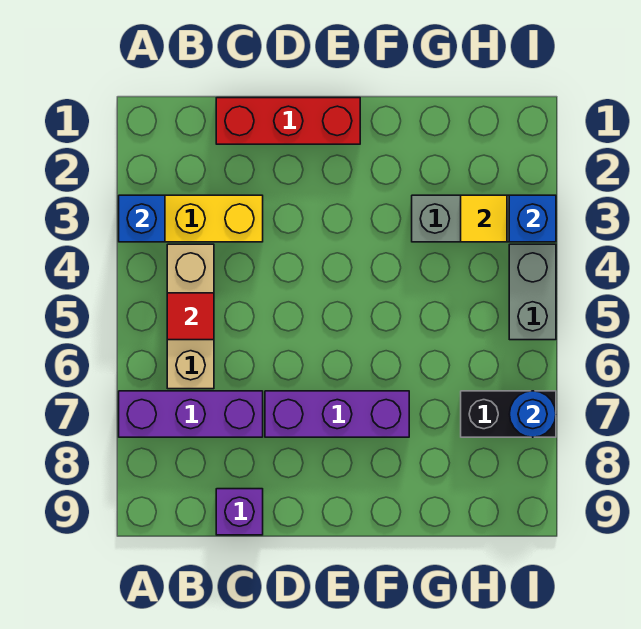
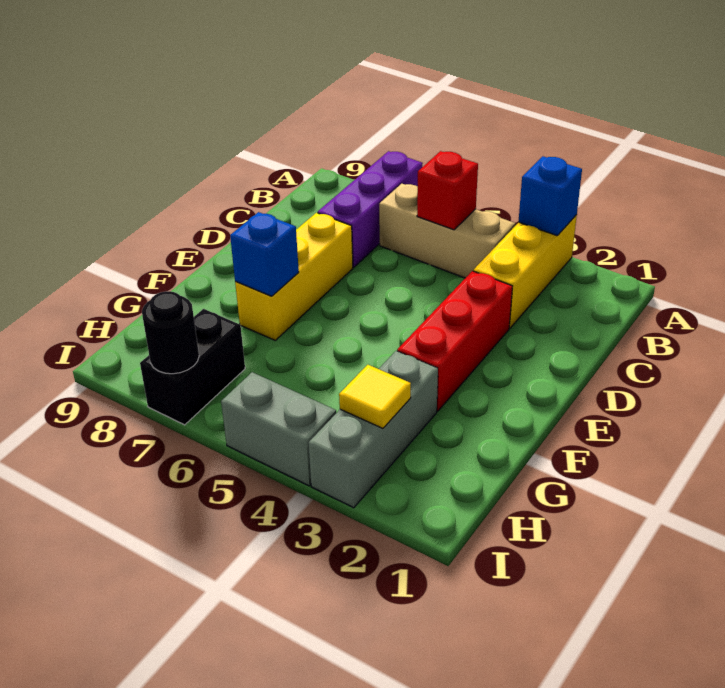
red 1x1 tile [167,293,214,340] -> red 1x1 brick [417,151,478,230]
red 1x3 brick [216,98,360,144] -> red 1x3 brick moved to [397,271,512,411]
purple 1x1 brick [216,489,263,535] -> none
purple 1x3 brick [265,391,409,437] -> yellow 1x3 brick [235,213,353,340]
blue 1x1 brick [509,195,556,242] -> blue 1x1 brick moved to [230,212,299,296]
blue 1x1 round brick [509,391,556,437] -> black 1x1 round brick [142,291,199,374]

